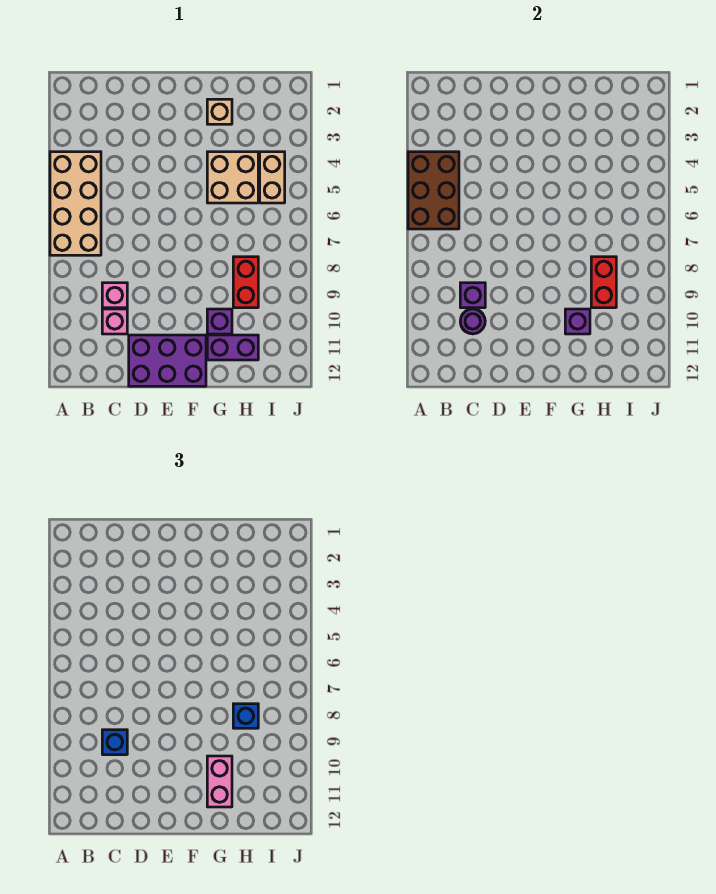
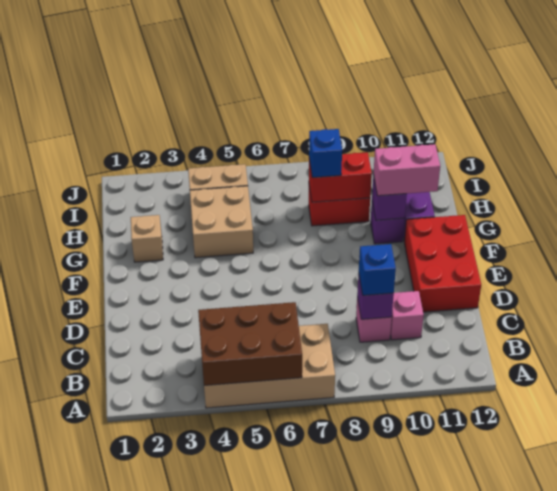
purple 1x1 round brick [460,309,485,334] -> none
purple 2x3 brick [129,335,206,386] -> red 2x3 brick [404,215,481,312]

